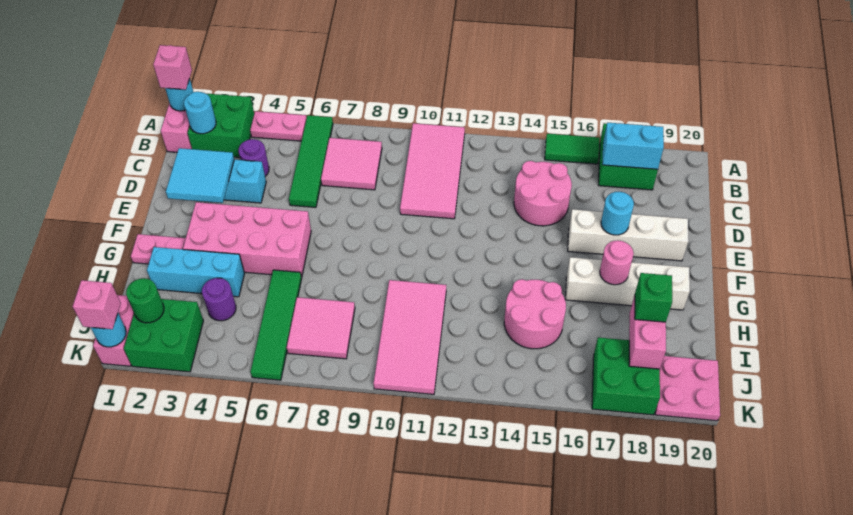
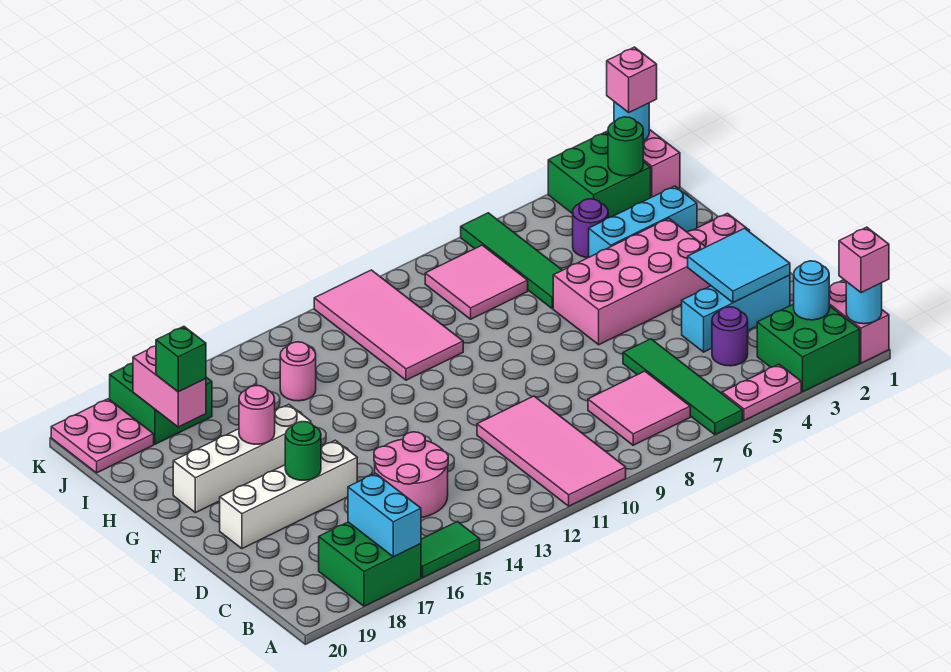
cyan 1x2 brick [602,123,664,169] -> cyan 1x2 brick turned to [348,473,421,557]
cyan 1x1 round brick [601,192,634,235] -> green 1x1 round brick [285,422,321,480]
pink 2x2 round brick [504,279,566,349] -> pink 1x1 round brick [280,342,316,401]

